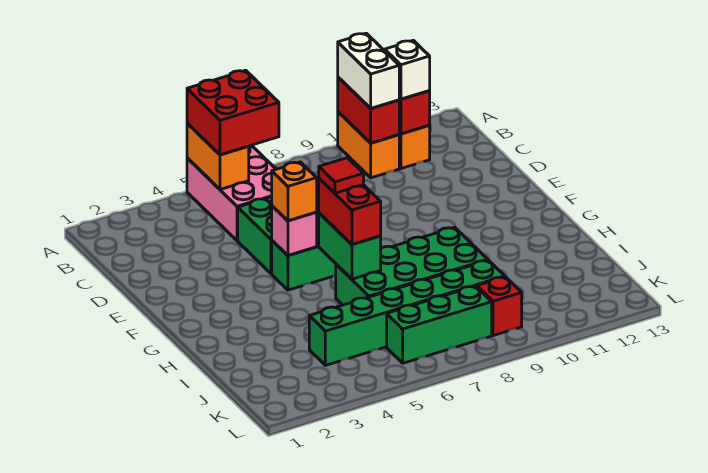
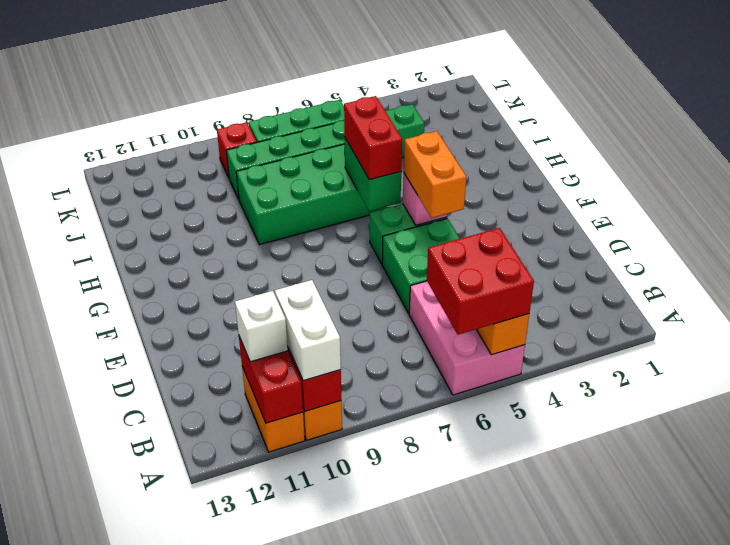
orange 1x1 brick [272,162,317,221] -> orange 1x2 brick [404,131,466,218]
red 1x1 tile [319,158,364,193] -> none

